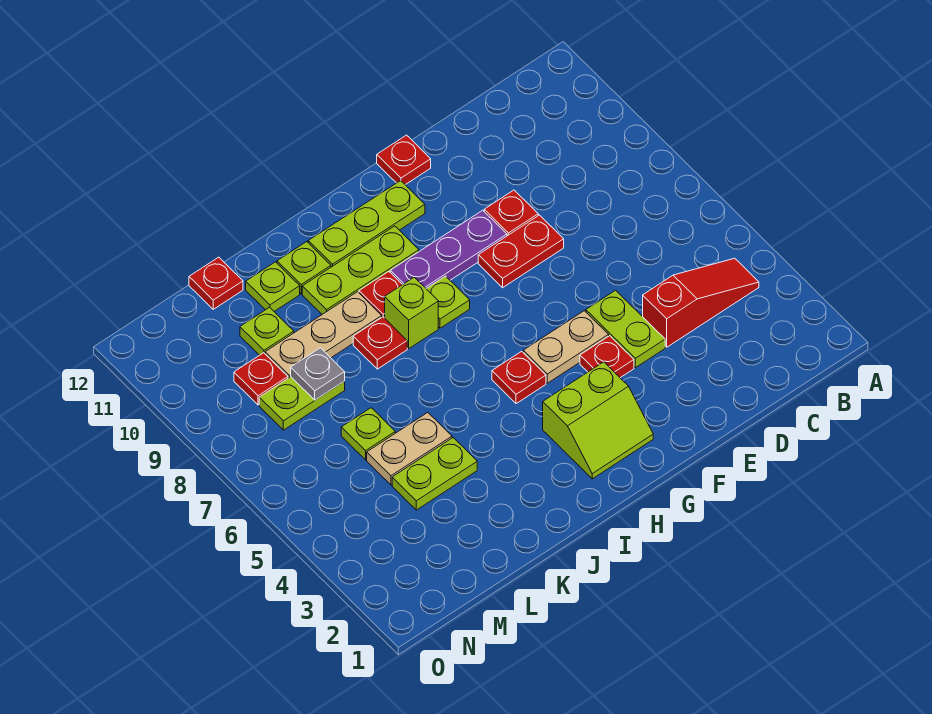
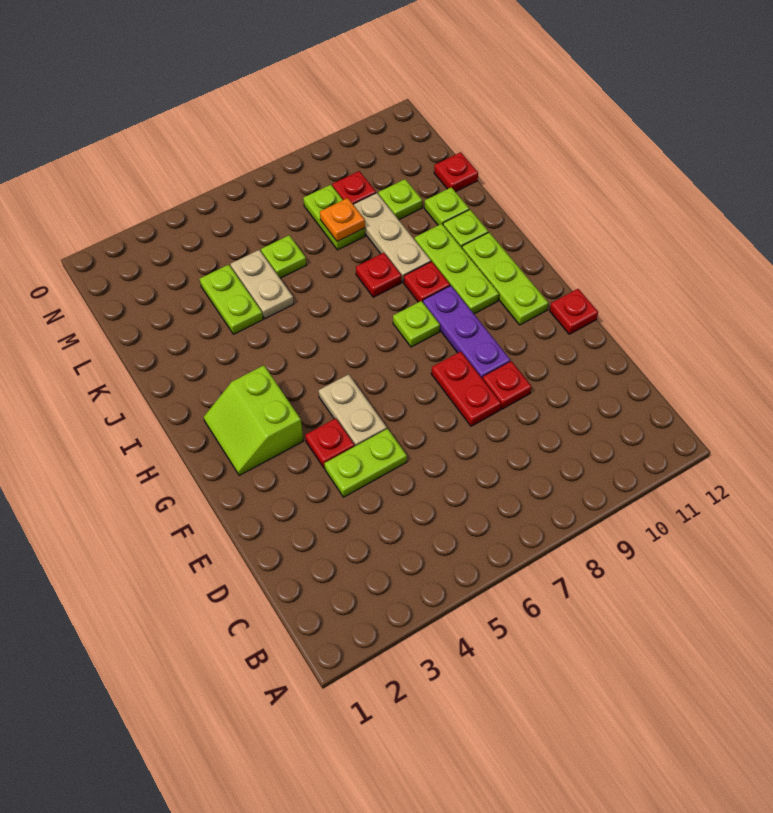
red 1x3 slope [643,258,759,347] -> none
red 1x1 plate [492,351,546,404] -> none
lime 1x1 brick [385,277,438,348] -> none
grey 1x1 plate [291,348,345,400] -> orange 1x1 plate [320,198,365,242]

